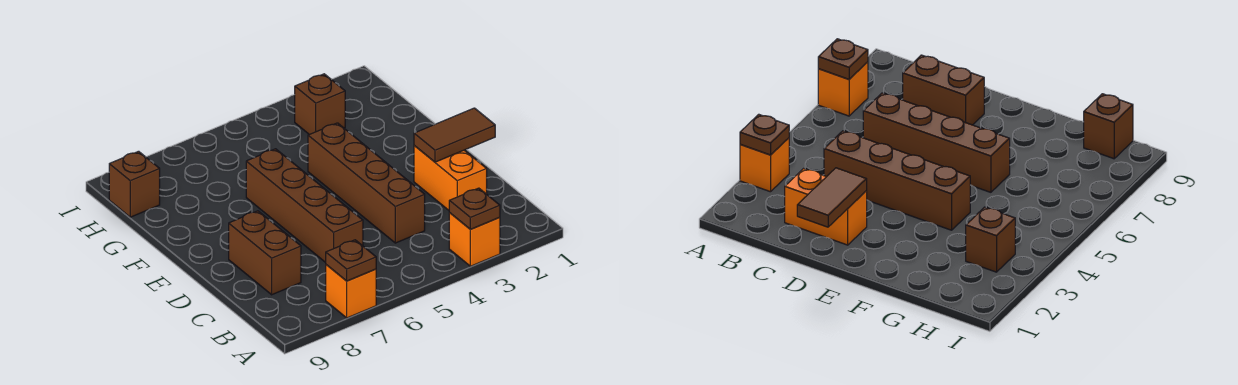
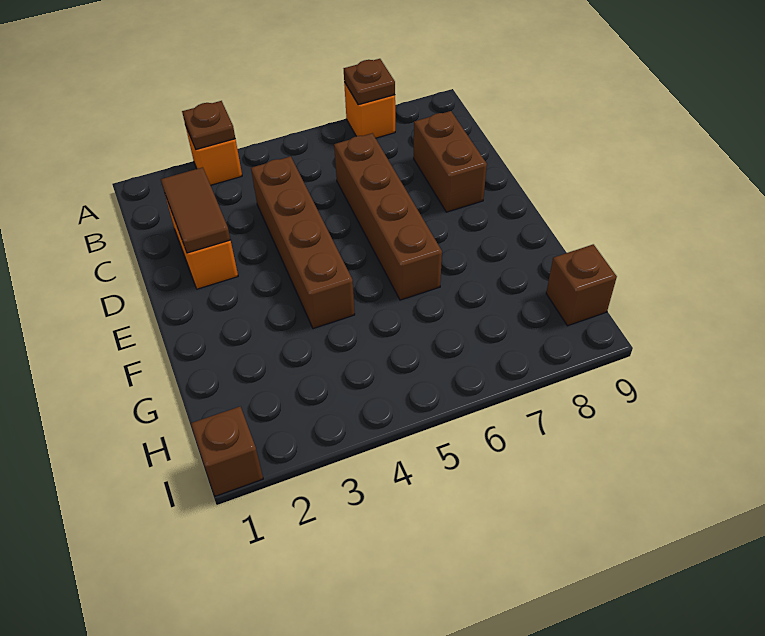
brown 1x2 tile [414,108,495,162] -> brown 1x2 tile turned to [161,167,230,253]
brown 1x1 brick [295,74,345,135] -> brown 1x1 brick moved to [191,407,263,496]

